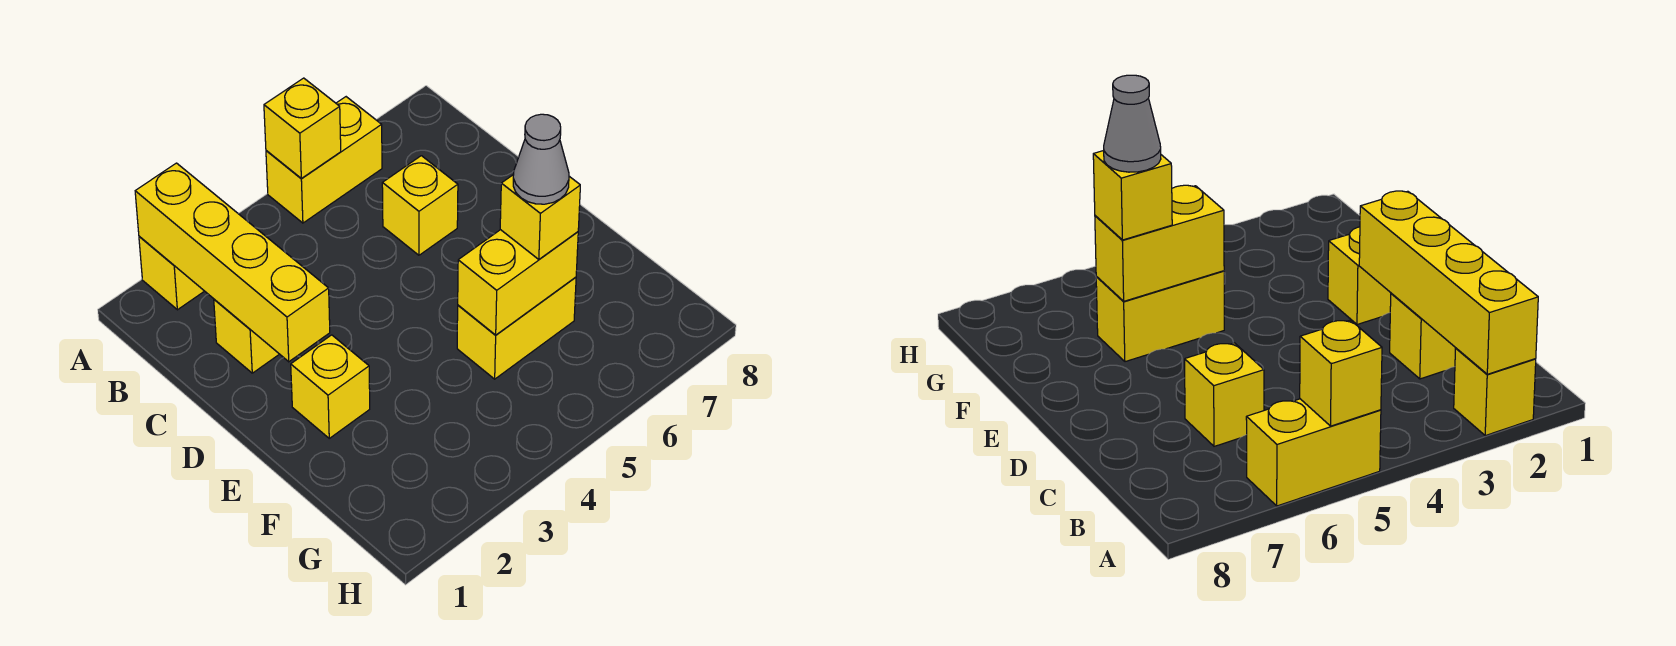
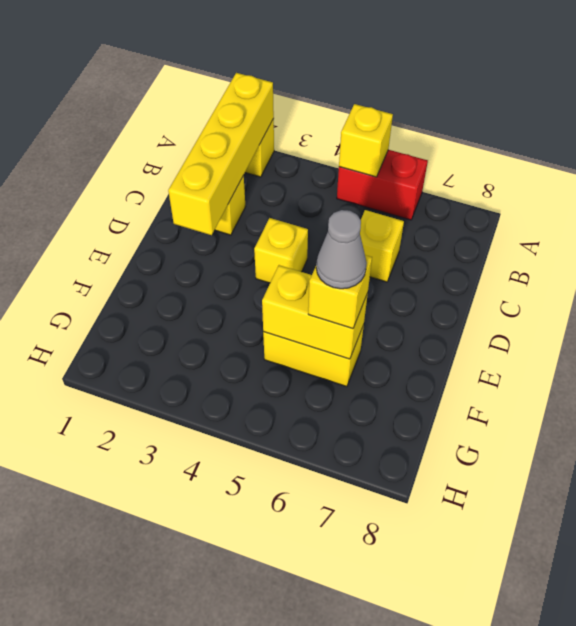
yellow 1x2 brick [266,97,382,223] -> red 1x2 brick [337,150,428,220]
yellow 1x1 brick [291,335,370,438] -> yellow 1x1 brick moved to [254,218,308,283]

